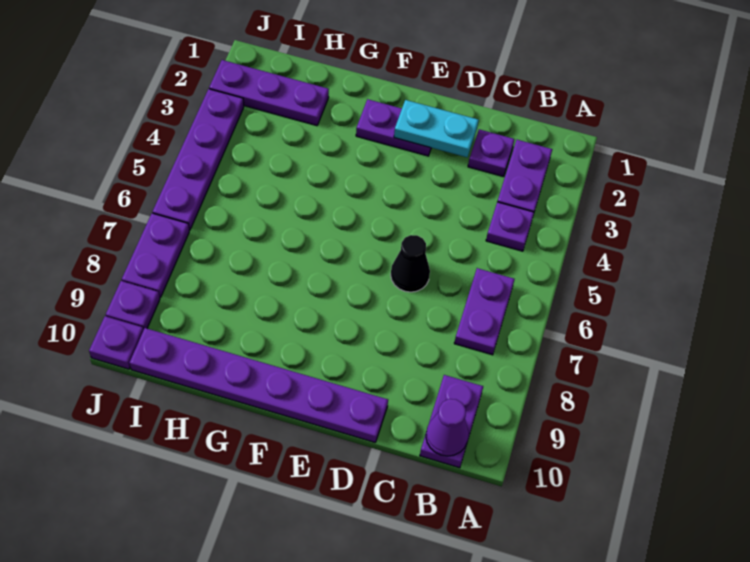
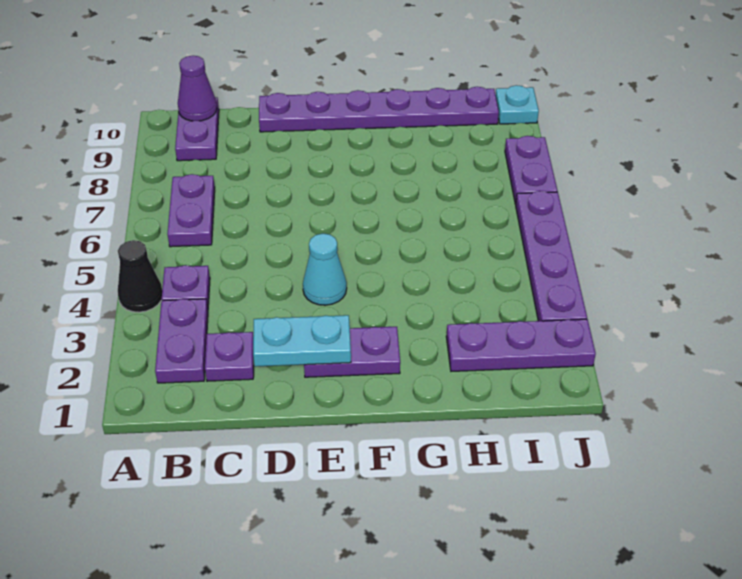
black 1x1 cone [391,235,430,292] -> black 1x1 cone moved to [118,240,162,312]
none -> cyan 1x1 cone [303,234,347,305]
purple 1x1 plate [106,281,160,330] -> none
purple 1x1 plate [89,316,144,369] -> cyan 1x1 plate [496,85,539,124]

